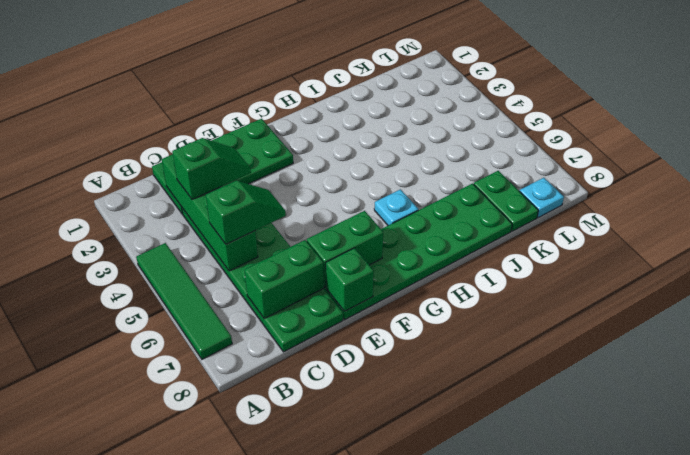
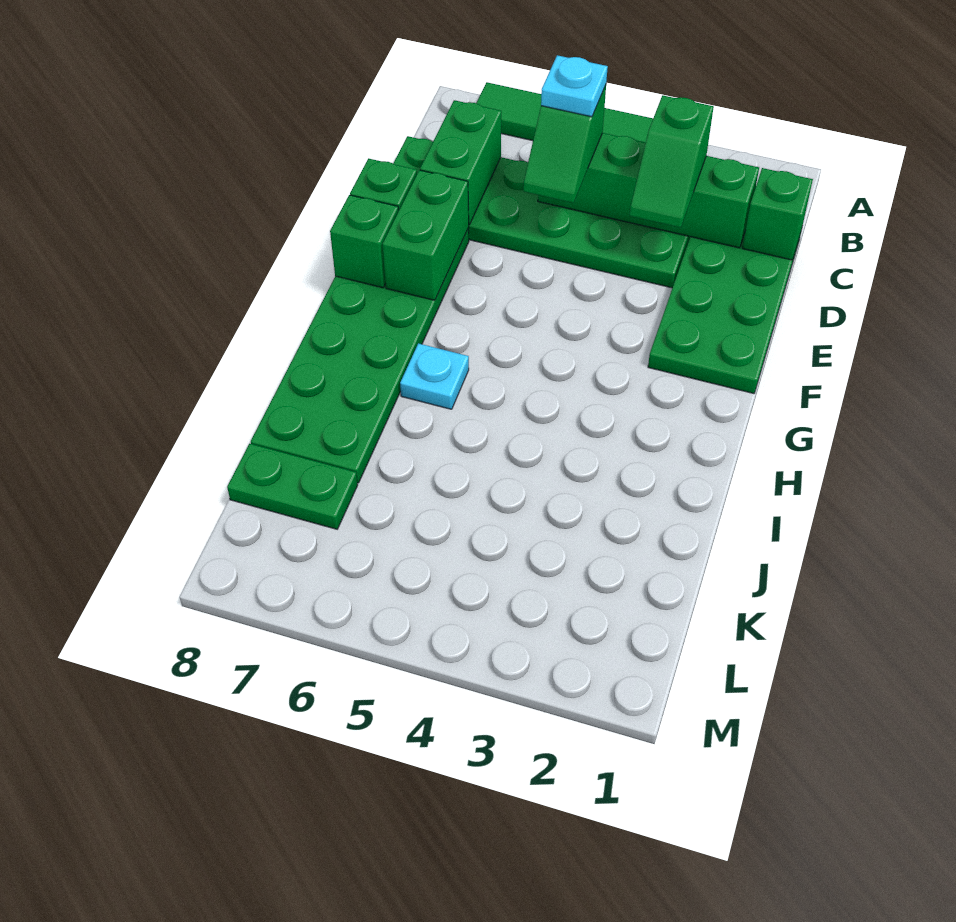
none -> green 1x1 brick [742,168,813,260]
none -> green 1x1 brick [330,195,398,288]
cyan 1x1 plate [520,178,564,218] -> cyan 1x1 plate moved to [541,55,608,117]

